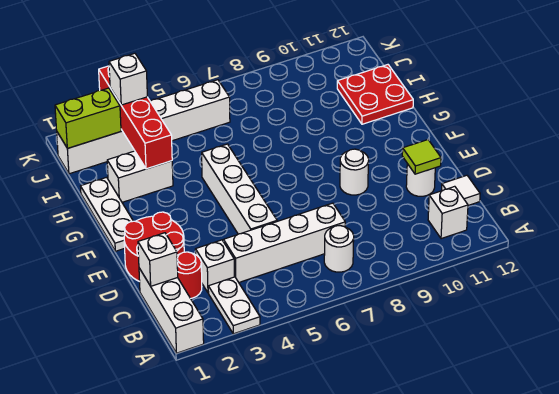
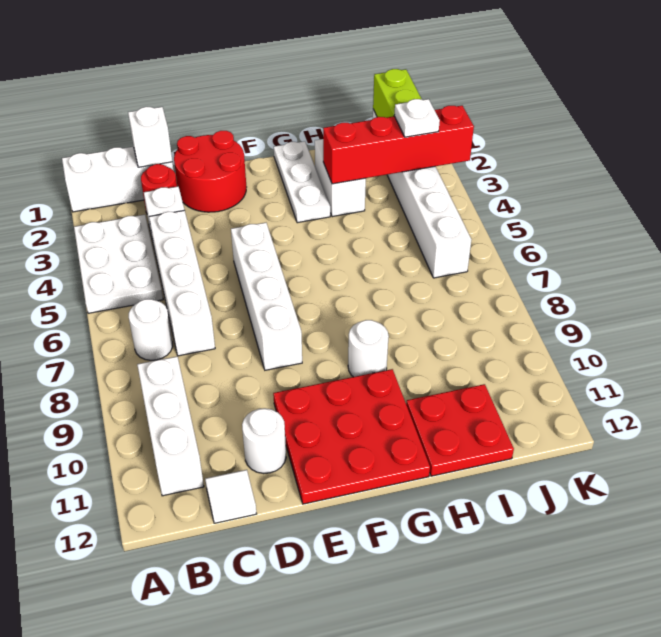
white 1x2 plate [208,277,260,334] -> white 2x3 plate [74,215,163,313]
white 1x1 brick [428,186,468,239] -> white 1x3 brick [137,357,204,496]
white 1x4 brick [202,144,277,234] -> white 1x4 brick turned to [231,223,302,370]
lime 1x1 tile [402,140,441,174] -> none
white 1x1 round brick [340,149,369,195] -> white 1x1 round brick moved to [348,320,389,377]
none -> red 3x3 plate [273,369,430,504]
white 1x3 plate [80,177,133,251] -> white 1x3 plate turned to [274,141,330,223]
white 1x1 brick [109,53,147,105] -> white 1x1 plate [394,99,440,137]

